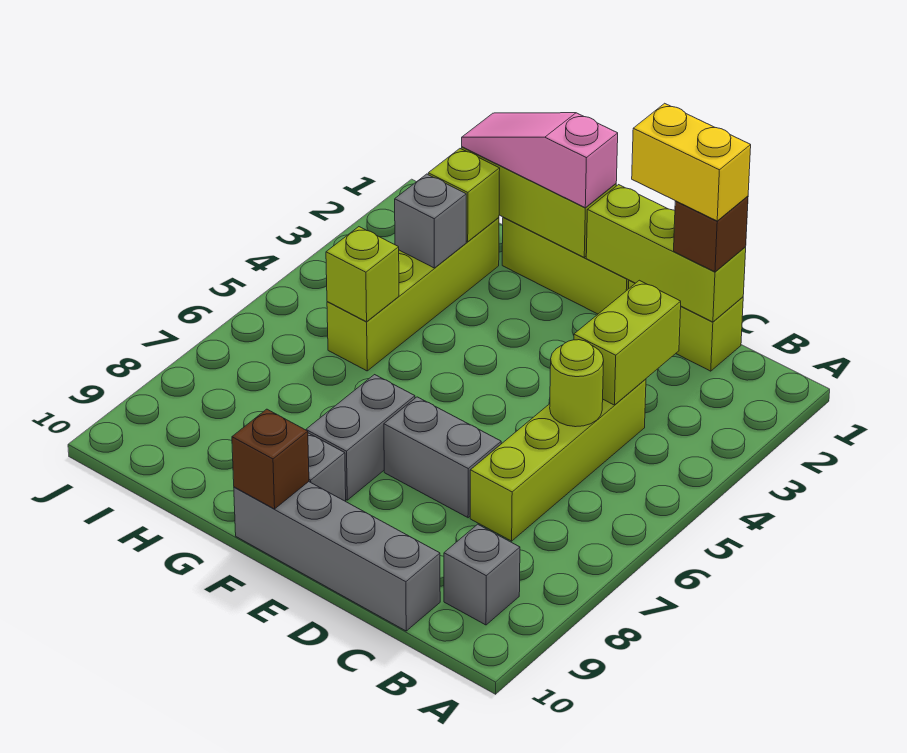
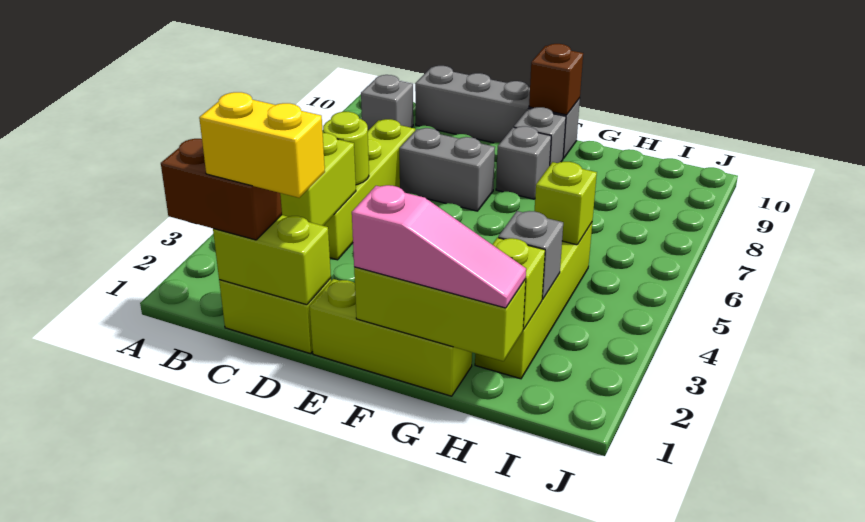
lime 1x3 brick [586,185,746,322] -> lime 1x2 brick [213,215,331,305]
brown 1x1 brick [674,196,748,272] -> brown 1x2 brick [161,139,282,240]
grey 1x2 brick [306,375,415,500] -> grey 1x1 brick [496,126,551,199]

